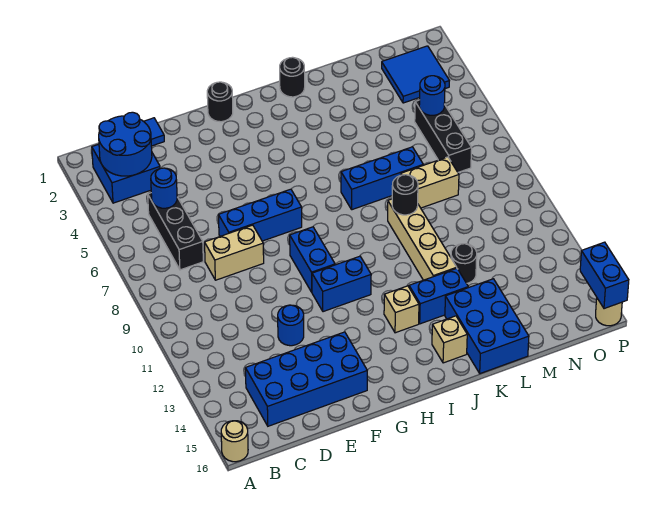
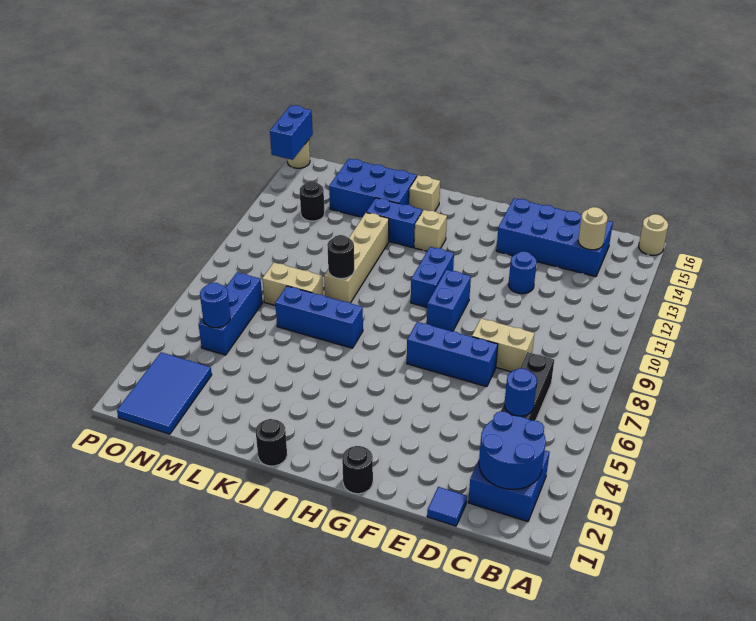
none -> tan 1x1 round brick [578,207,608,250]
blue 1x2 brick [312,256,371,312] -> blue 1x2 brick turned to [411,247,454,307]
blue 2x3 brick [445,279,529,374] -> blue 2x3 brick turned to [329,159,417,217]
black 1x1 round brick [451,244,477,283] -> black 1x1 round brick moved to [300,181,325,221]
blue 2x2 tile [382,46,449,103] -> blue 2x3 tile [117,352,212,434]
black 1x3 brick [415,100,472,172] -> blue 1x3 brick [199,272,263,355]

